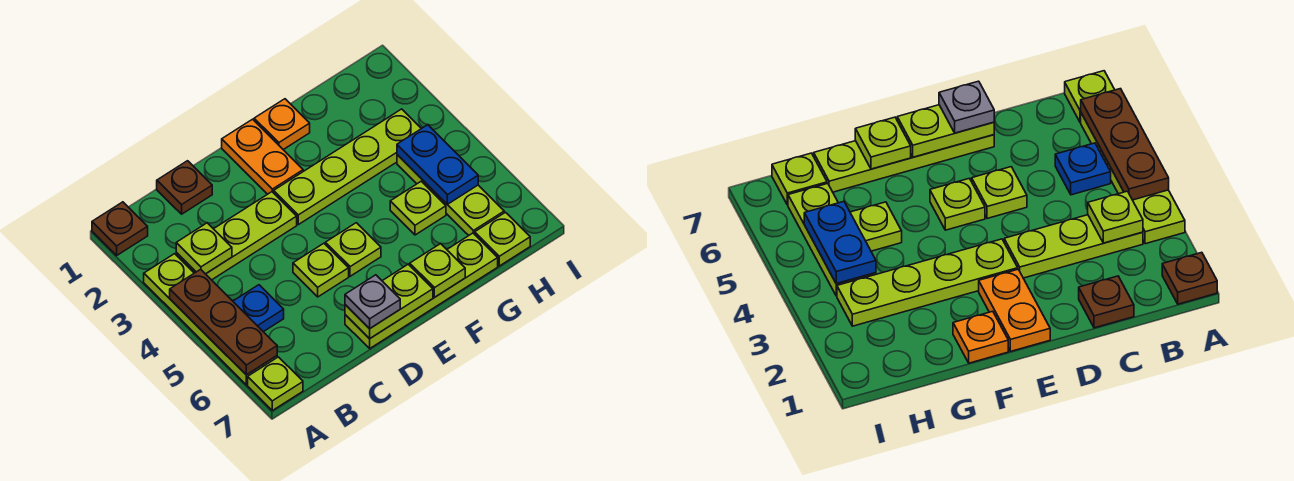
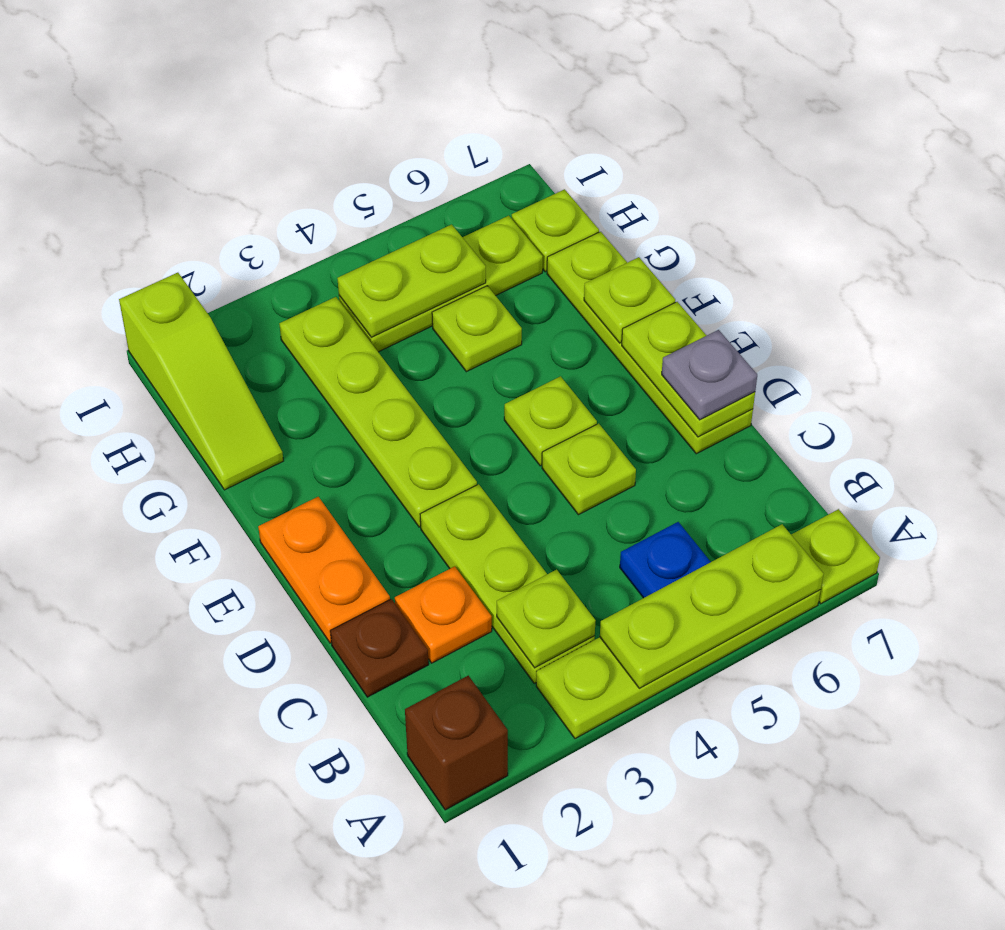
brown 1x1 plate [92,202,148,255] -> brown 1x1 brick [405,676,508,810]
brown 1x3 plate [170,269,277,375] -> lime 1x3 plate [600,524,823,688]
orange 1x2 plate [222,119,303,194] -> orange 1x2 plate turned to [258,497,390,643]
orange 1x1 plate [254,99,310,150] -> orange 1x1 plate moved to [395,566,492,663]
none -> lime 1x3 slope [119,273,283,490]
blue 1x2 plate [397,125,478,205] -> lime 1x2 plate [337,224,486,337]

